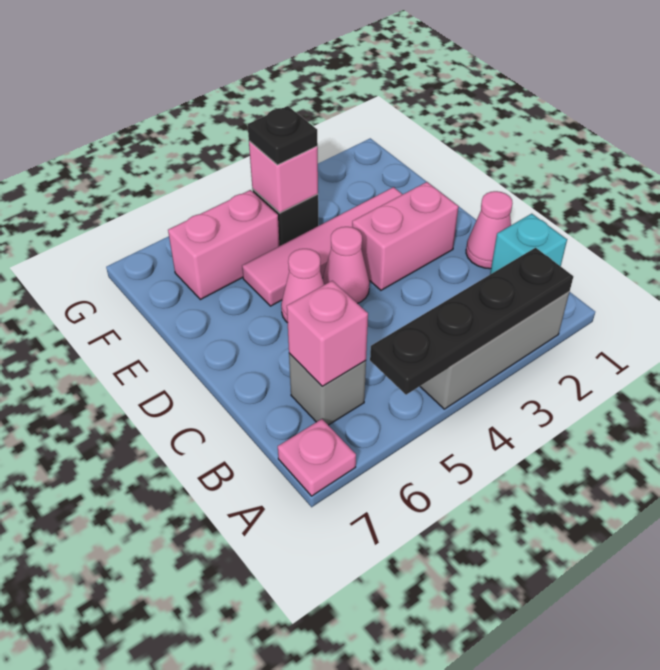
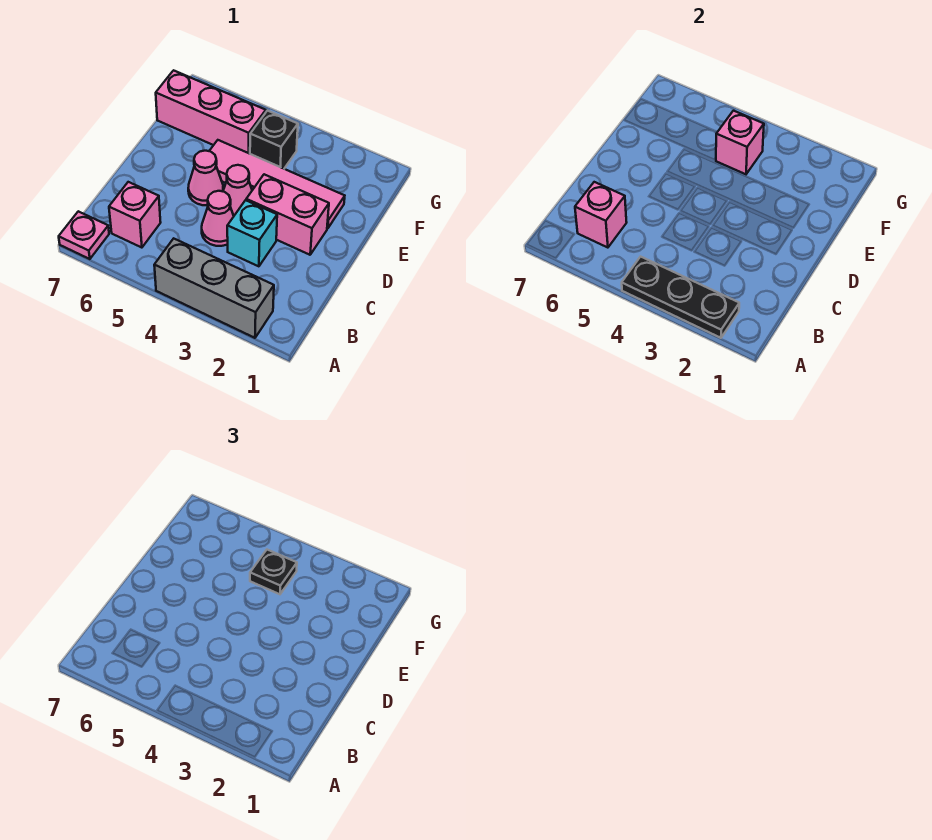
black 1x4 plate [370,248,573,395] -> black 1x3 plate [622,257,739,338]
cyan 1x1 brick [490,214,567,274] -> cyan 1x1 brick moved to [227,200,277,266]
grey 1x1 brick [289,353,366,425] -> pink 1x1 brick [109,182,161,248]
pink 1x1 cone [466,191,512,269] -> pink 1x1 cone moved to [202,191,234,246]
pink 1x2 brick [168,190,279,300] -> pink 1x3 brick [156,70,266,154]

